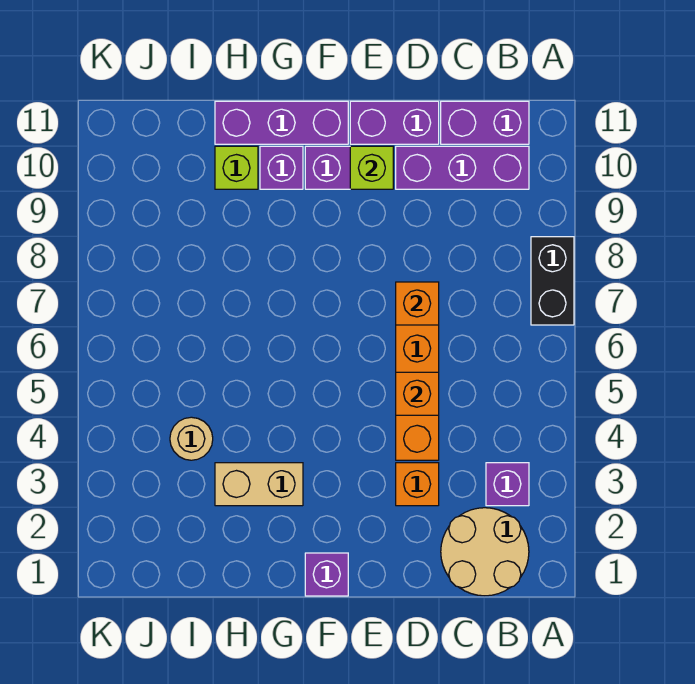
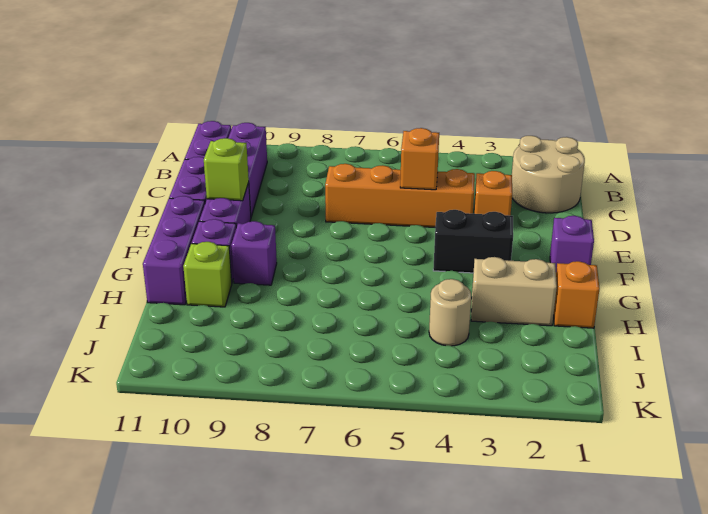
black 1x2 brick [531,237,574,325] -> black 1x2 brick moved to [433,210,513,273]
purple 1x1 brick [486,463,529,506] -> purple 1x1 brick moved to [231,221,277,285]
orange 1x1 brick [396,282,439,325] -> orange 1x1 brick moved to [554,261,600,328]
tan 1x2 brick [215,463,303,506] -> tan 1x2 brick turned to [471,257,557,326]

